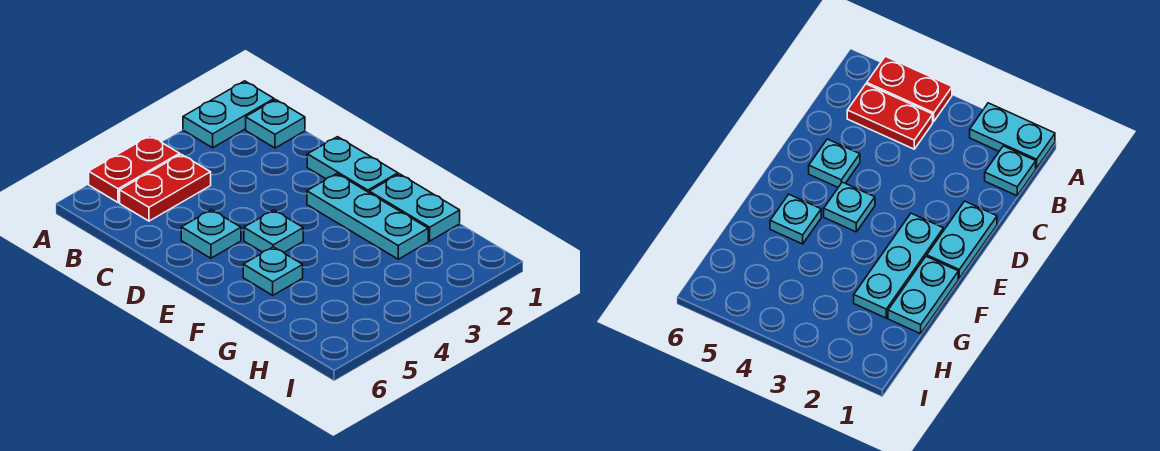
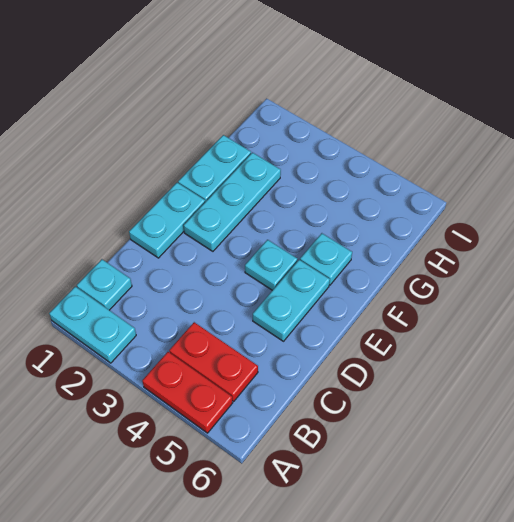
cyan 1x1 plate [181,210,241,258] -> cyan 1x2 plate [253,260,330,341]

